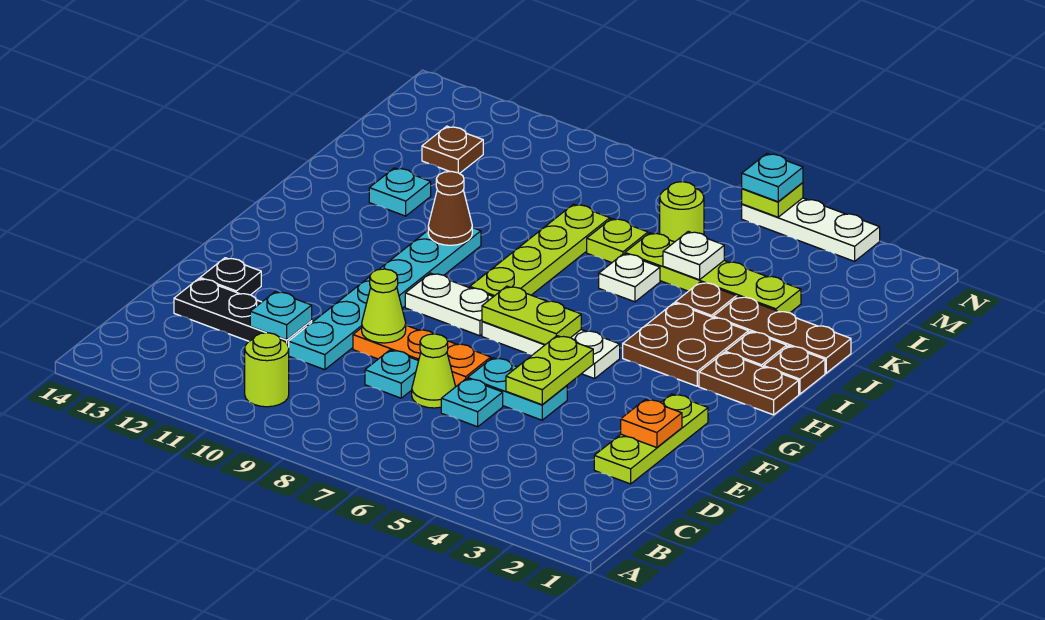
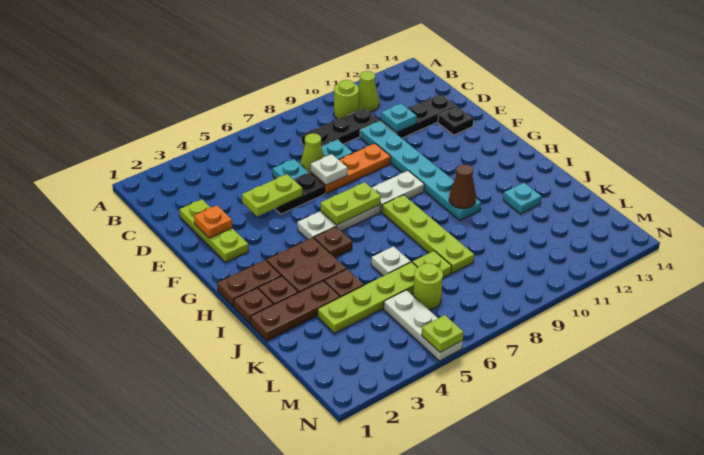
none -> black 1x3 plate [302,108,379,147]
cyan 1x2 plate [468,358,567,420] -> black 1x2 plate [275,173,325,214]
lime 1x2 plate [506,336,593,405] -> lime 1x2 plate turned to [242,174,302,216]
lime 1x1 cone [362,269,406,343] -> lime 1x1 cone moved to [359,71,379,112]
white 1x1 plate [663,232,724,280] -> white 1x1 plate moved to [311,154,347,185]
brown 1x1 plate [422,126,483,174] -> brown 1x1 plate moved to [314,227,352,257]
white 1x3 plate [742,198,880,261] -> white 1x3 plate turned to [384,290,463,361]
cyan 1x1 plate [742,154,803,202] -> none

